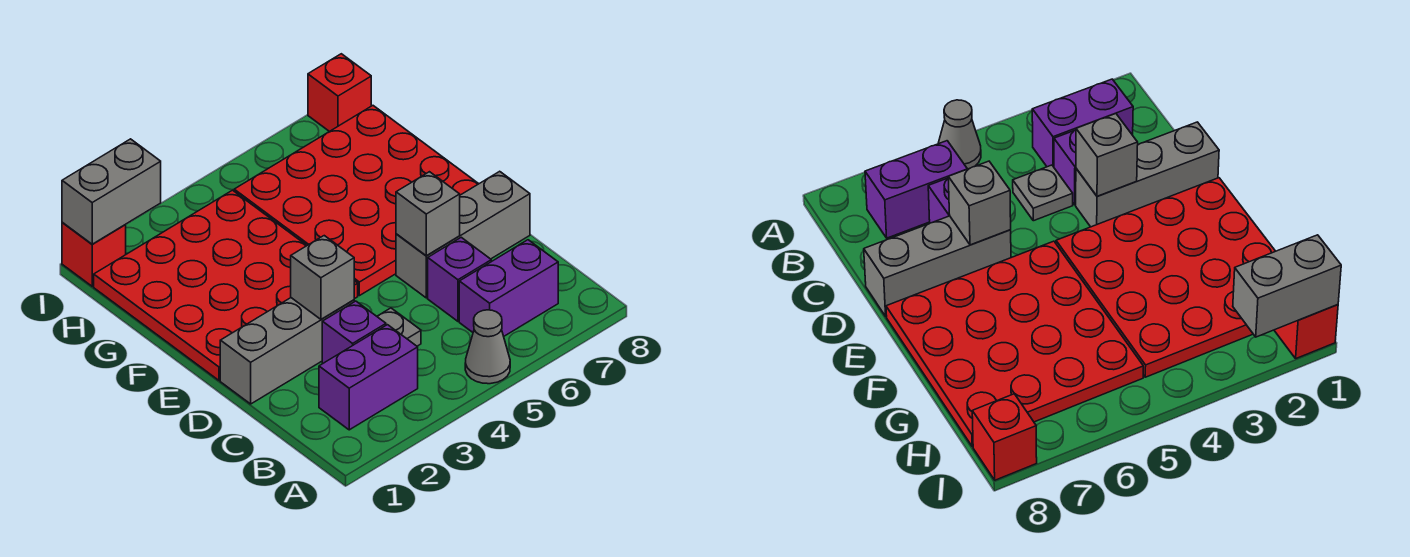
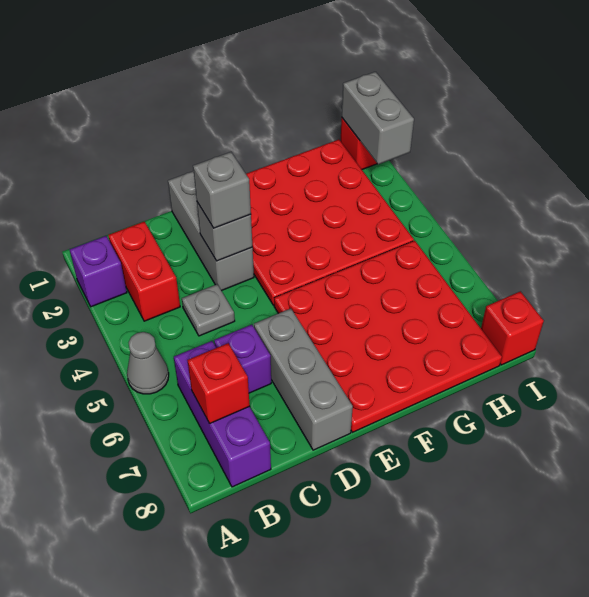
purple 1x2 brick [319,325,418,430] -> red 1x2 brick [108,222,180,321]
purple 1x2 brick [459,240,558,336] -> purple 1x3 brick [174,341,271,487]
none -> red 1x1 brick [187,343,250,423]
purple 1x1 brick [322,301,386,363] -> purple 1x1 brick moved to [69,236,127,307]
grey 1x1 brick [396,172,460,256] -> grey 1x1 brick moved to [193,152,251,228]

